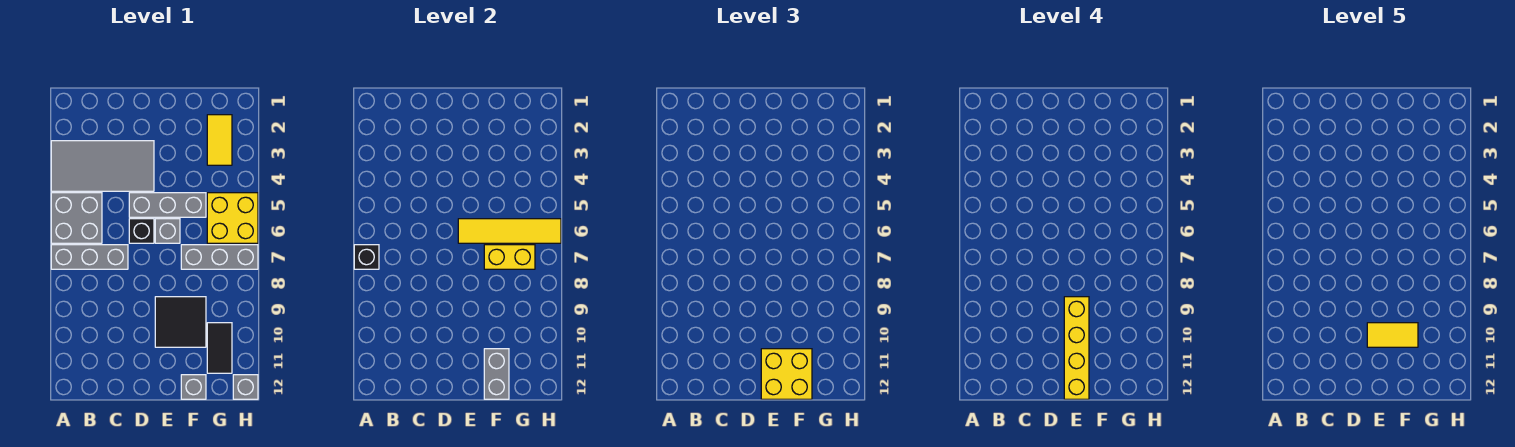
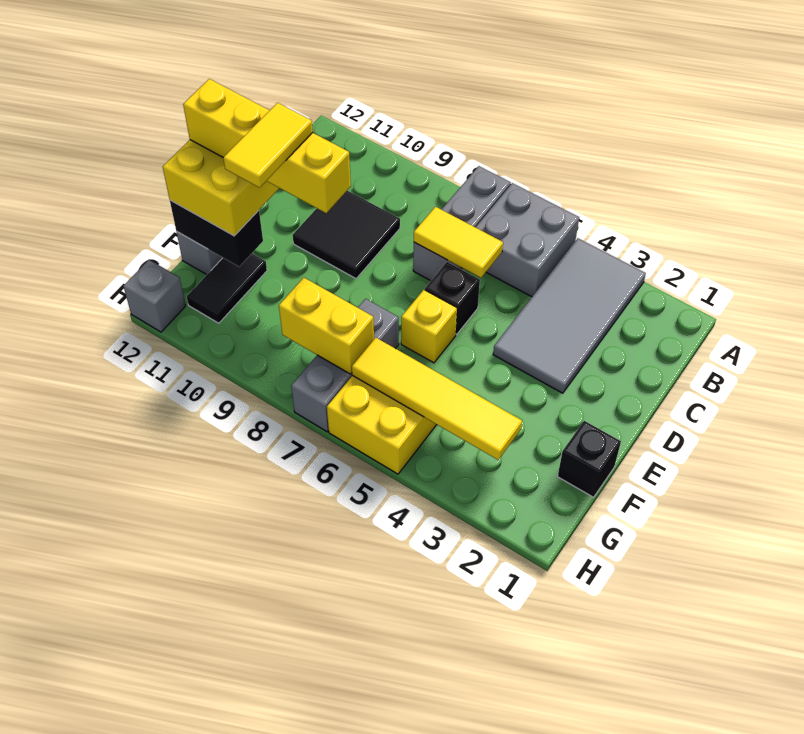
black 1x1 brick [354,245,379,269] -> black 1x1 brick moved to [558,421,621,497]
grey 1x3 brick [129,193,206,217] -> none
grey 1x1 brick [155,219,180,243] -> yellow 1x1 brick [401,290,457,363]
yellow 1x4 tile [458,219,561,243] -> yellow 1x4 tile turned to [352,338,522,460]
black 2x2 tile [155,297,206,347] -> black 2x2 tile moved to [293,191,400,279]
yellow 1x2 brick [484,245,535,269] -> yellow 1x2 brick turned to [279,277,374,374]
grey 1x2 brick [484,349,509,399] -> black 1x2 brick [170,200,263,267]
yellow 1x2 tile [207,115,232,165] -> yellow 1x2 tile moved to [414,207,503,278]
black 1x2 tile [207,323,232,373] -> black 1x2 tile turned to [187,254,267,323]

